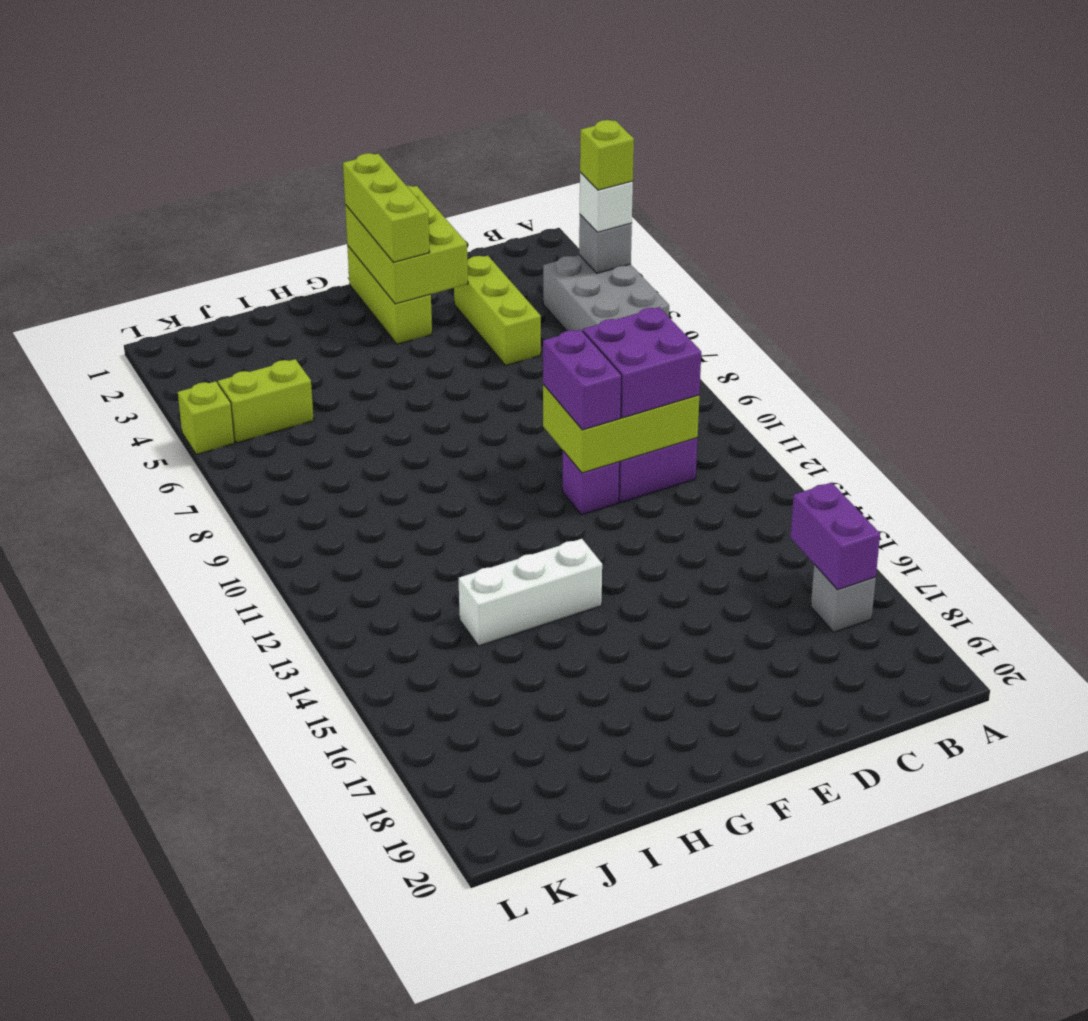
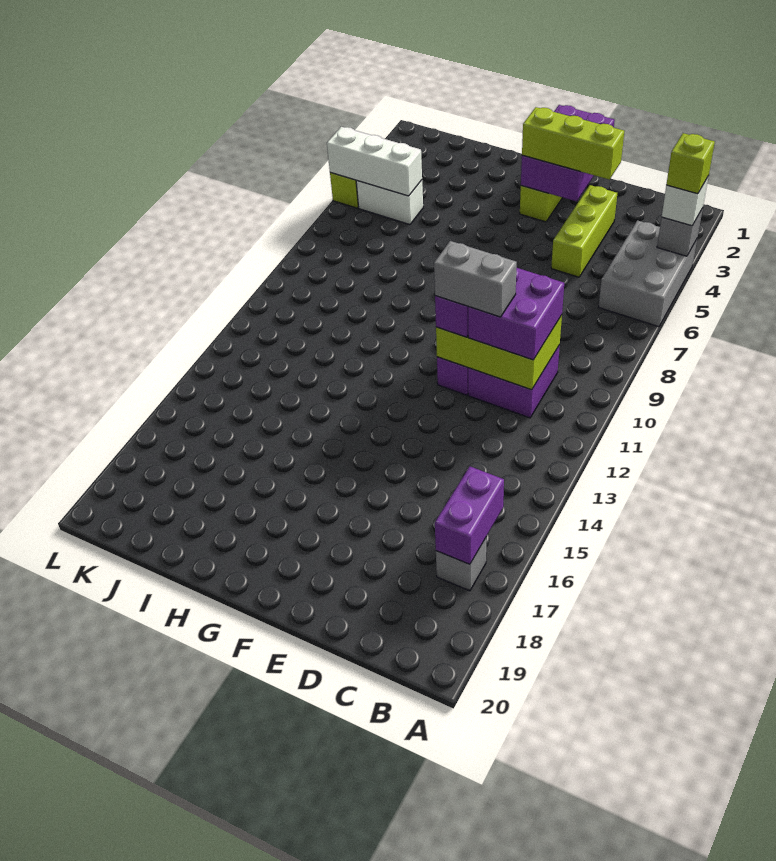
none -> grey 1x2 brick [434,241,517,317]
lime 2x3 brick [345,186,468,304] -> purple 2x3 brick [521,105,615,201]
lime 1x3 brick [343,153,430,262] -> lime 1x3 brick turned to [522,107,624,180]
white 1x3 brick [459,539,602,646] -> white 1x3 brick moved to [327,127,422,196]
lime 1x2 brick [218,359,314,443] -> white 1x2 brick [356,180,423,225]

